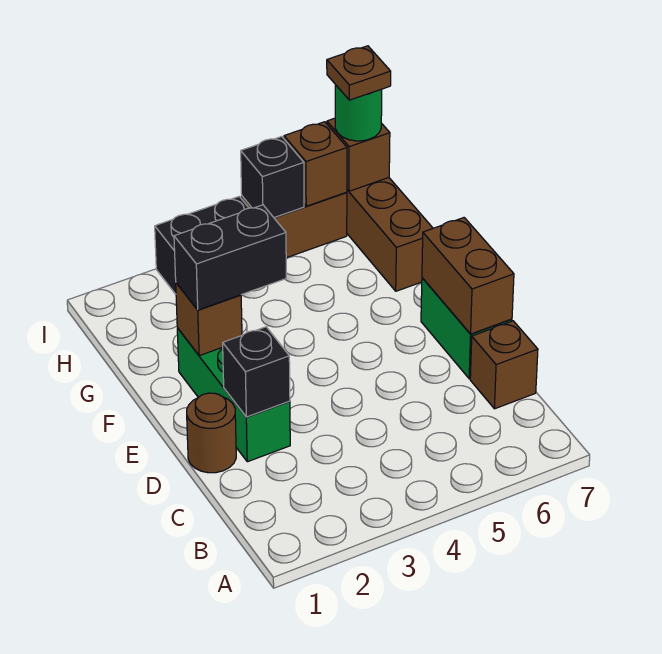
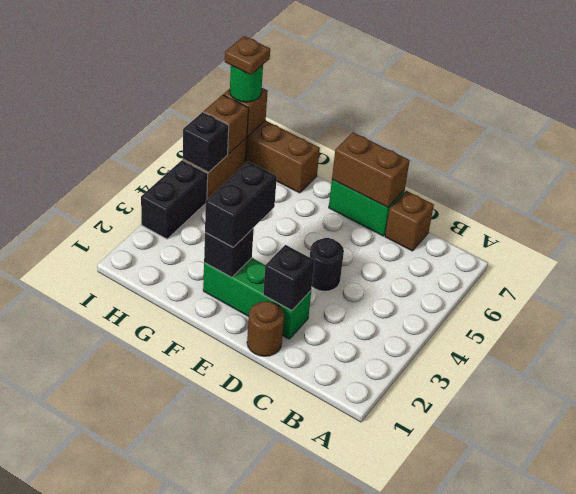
none -> black 1x1 round brick [310,238,344,291]
brown 1x1 brick [176,283,242,356] -> black 1x1 brick [204,228,254,278]

